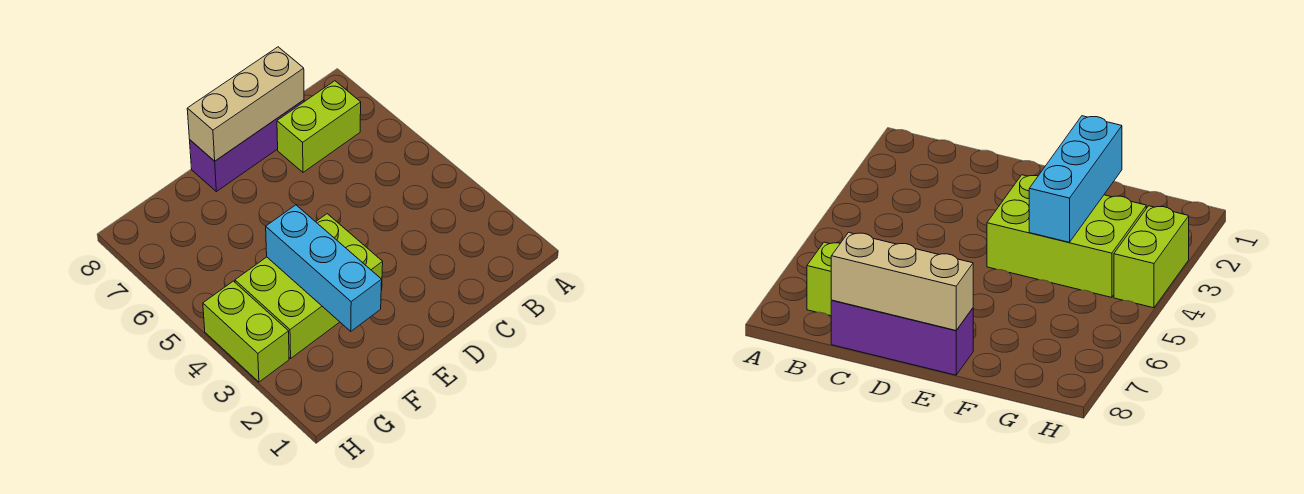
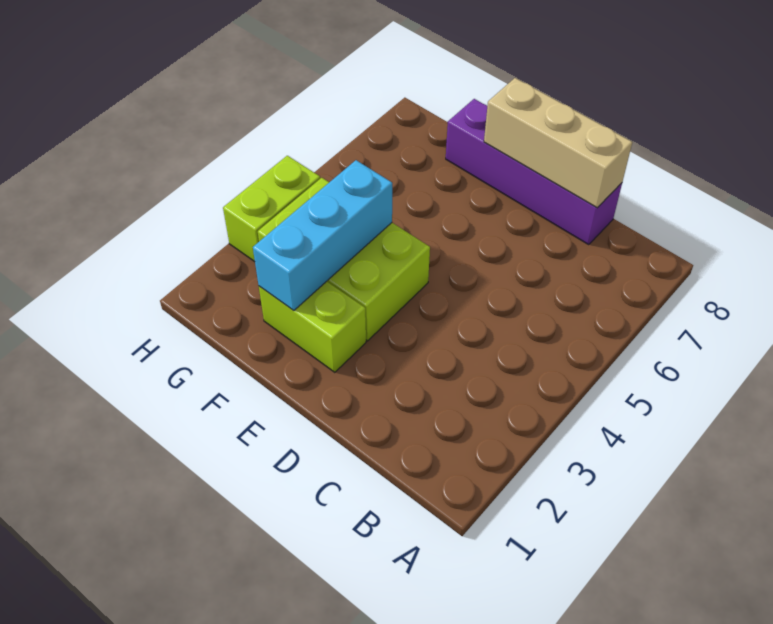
lime 1x2 brick [277,81,361,172] -> lime 1x2 brick moved to [259,281,366,372]
purple 1x3 brick [190,100,304,192] -> purple 1x4 brick [446,99,622,245]

